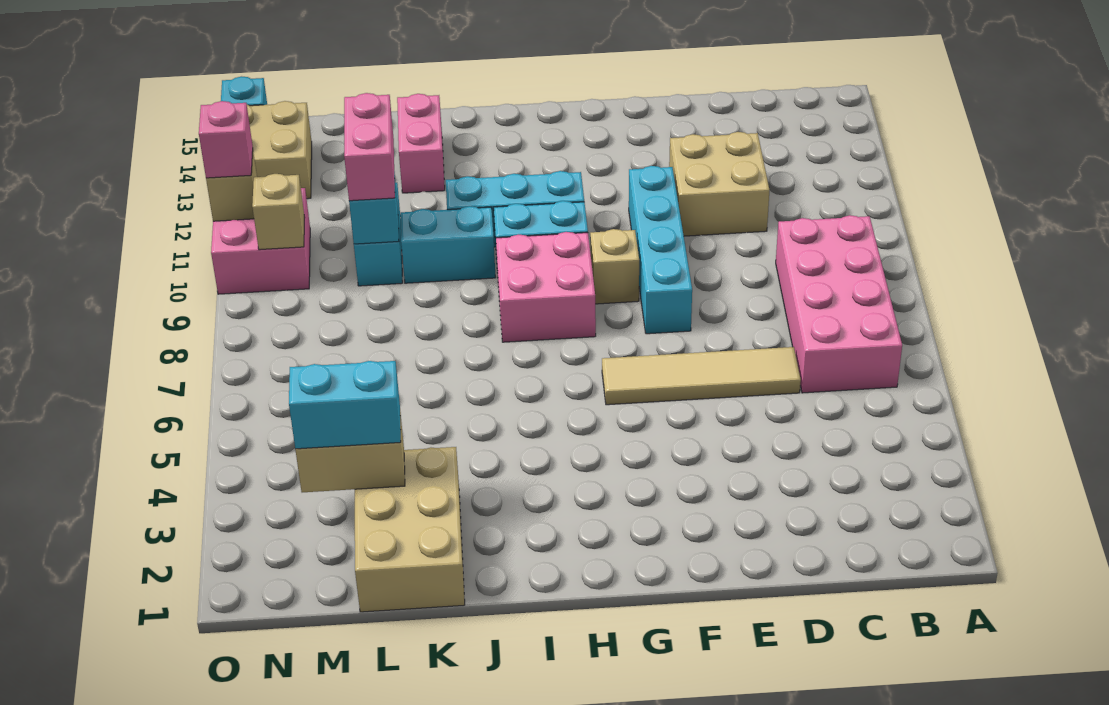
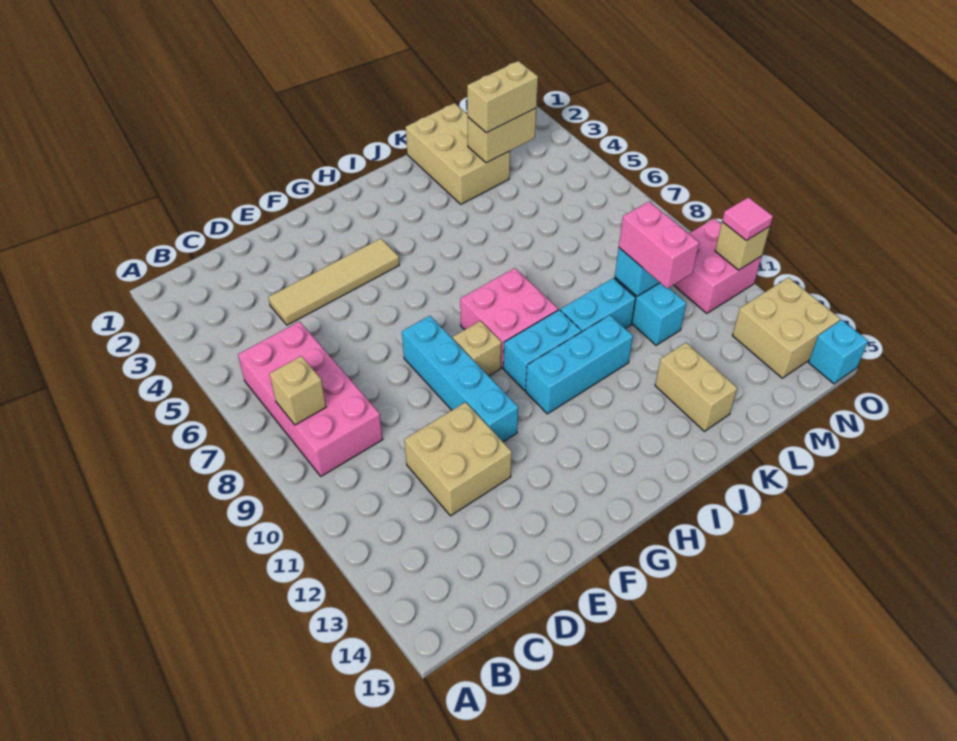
tan 1x4 tile [602,347,801,405] -> tan 1x4 tile moved to [268,239,399,325]
pink 1x2 brick [397,94,445,193] -> tan 1x2 brick [655,343,737,431]
cyan 1x2 brick [289,361,401,449] -> tan 1x2 brick [467,61,538,133]
tan 1x1 brick [252,174,305,250] -> tan 1x1 brick moved to [269,356,326,425]
pink 1x1 brick [199,101,253,178] -> pink 1x1 tile [722,197,773,241]

